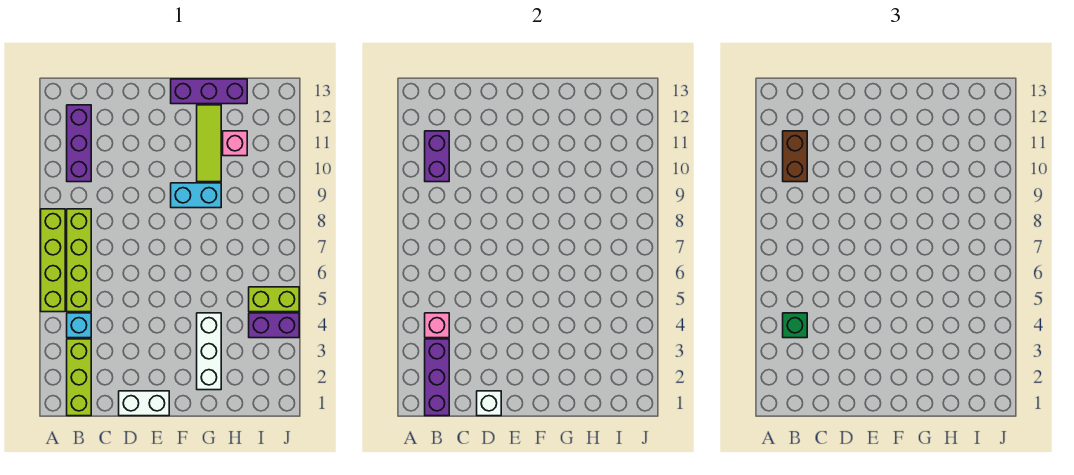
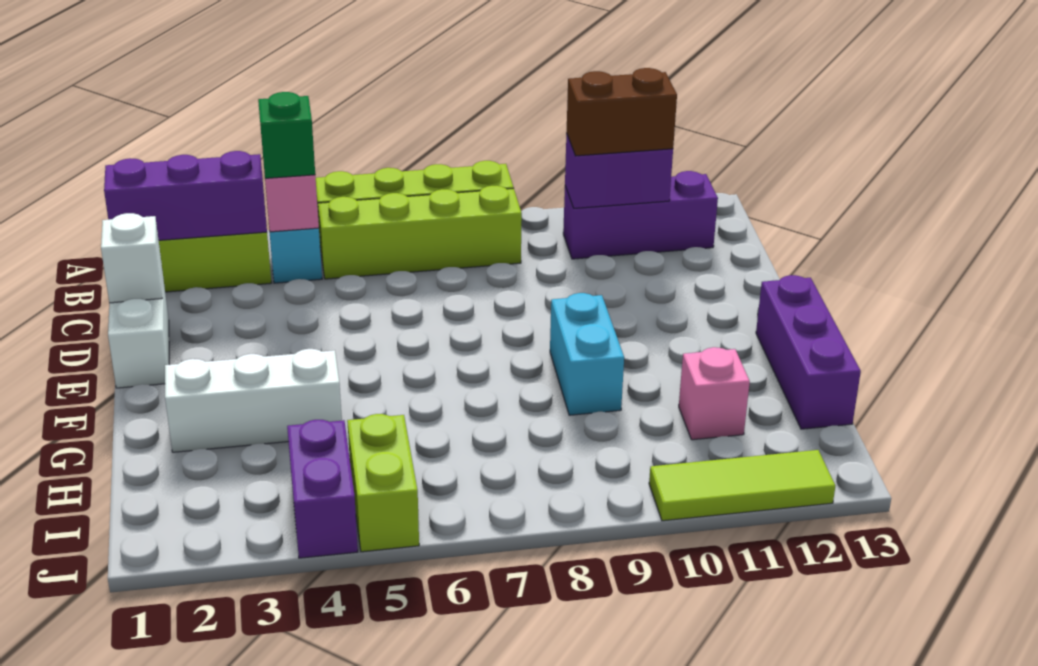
lime 1x3 tile [197,105,221,182] -> lime 1x3 tile moved to [649,450,835,521]

